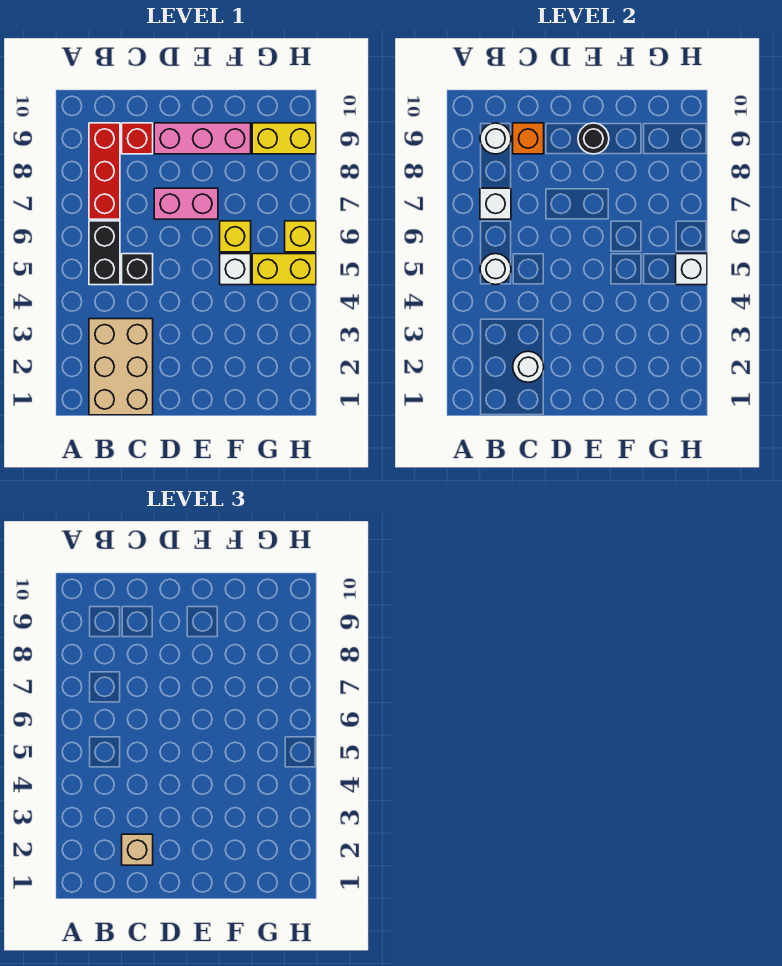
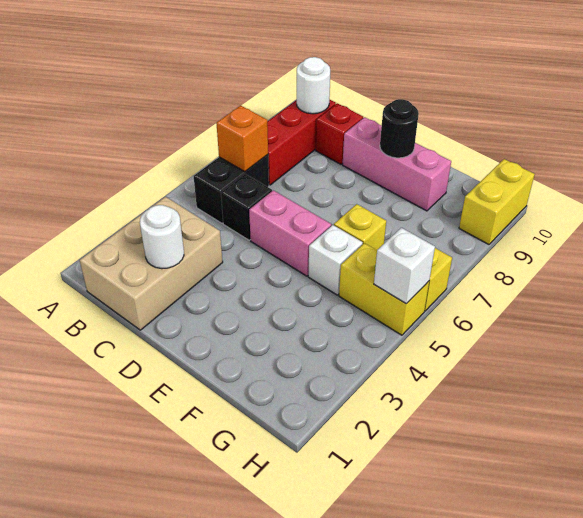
white 1x1 round brick [480,254,511,285] -> none
white 1x1 brick [480,188,511,219] -> none
tan 1x1 brick [122,834,153,865] -> none
orange 1x1 brick [513,123,544,154] -> orange 1x1 brick moved to [216,106,268,172]
pink 1x2 brick [154,188,218,219] -> pink 1x2 brick moved to [249,190,331,276]
yellow 1x2 brick [252,123,316,154] -> yellow 1x2 brick turned to [459,159,535,244]

